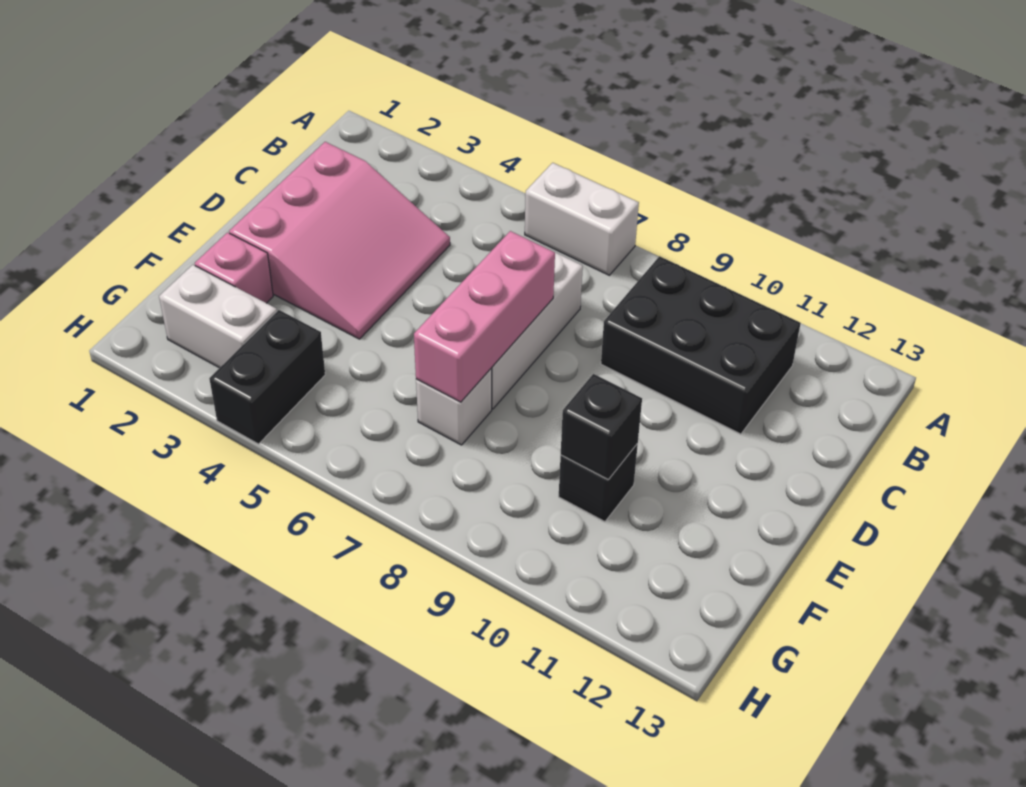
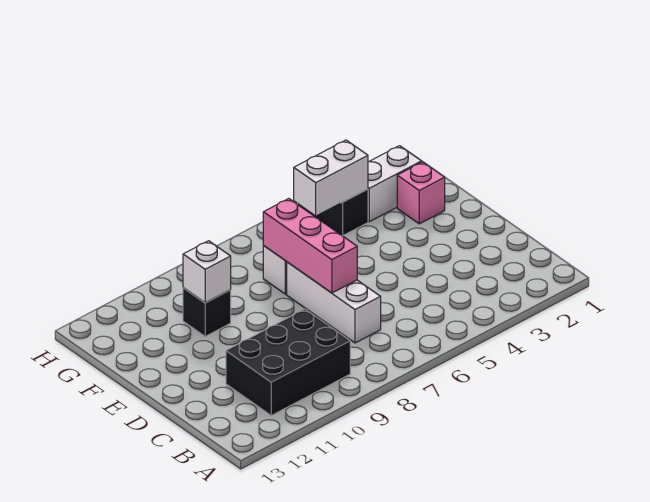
white 1x2 brick [525,163,639,275] -> white 1x2 brick moved to [294,140,368,216]
pink 3x3 slope [229,142,450,339] -> none
black 1x1 brick [561,374,642,480] -> white 1x1 brick [183,241,231,303]

